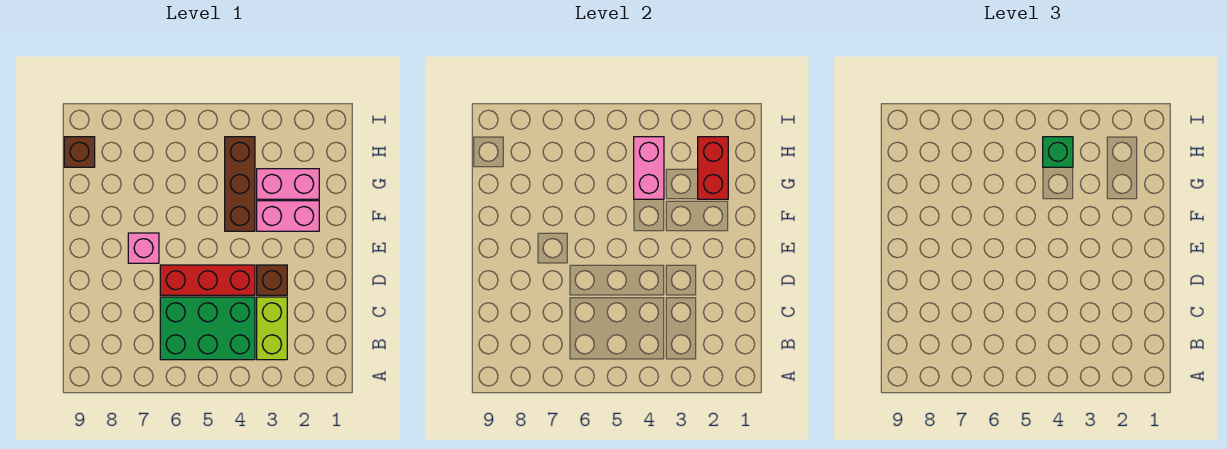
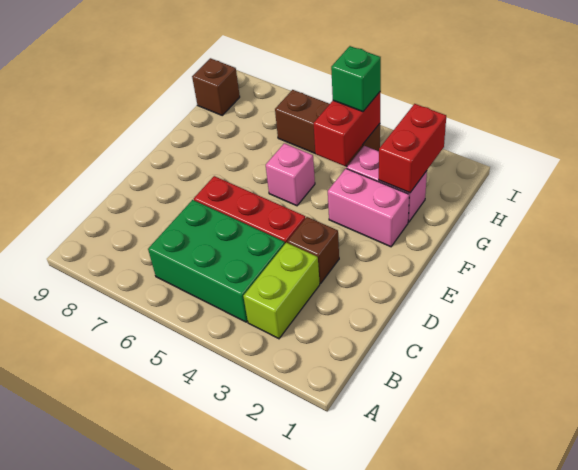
pink 1x1 brick [128,233,159,263] -> pink 1x1 brick moved to [266,143,315,206]
brown 1x3 brick [225,137,255,231] -> brown 1x3 brick turned to [275,90,380,166]
pink 1x2 brick [634,137,664,199] -> red 1x2 brick [313,91,381,166]

